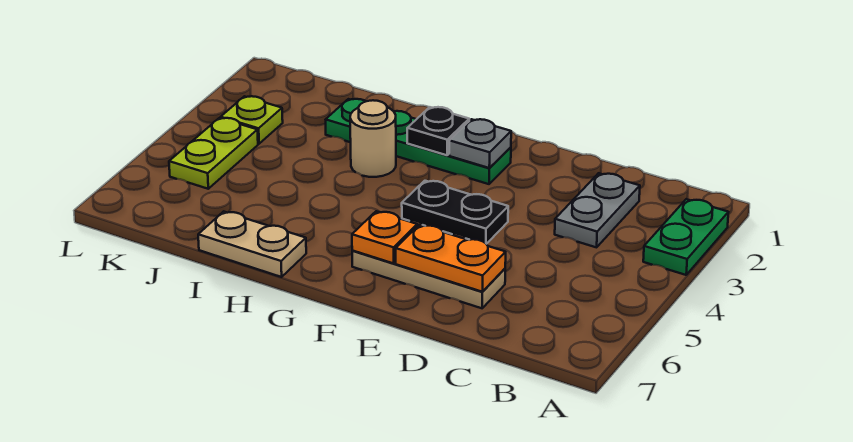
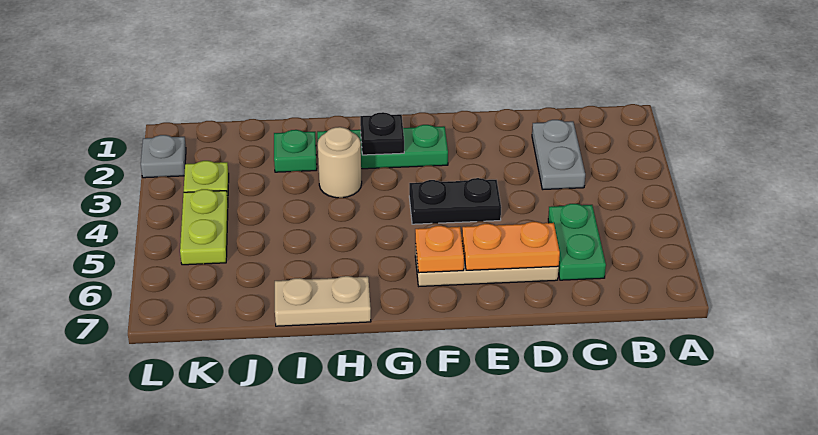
green 1x2 plate [643,199,728,275] -> green 1x2 plate moved to [548,204,606,280]
grey 1x1 plate [449,119,511,168] -> grey 1x1 plate moved to [141,135,186,178]

